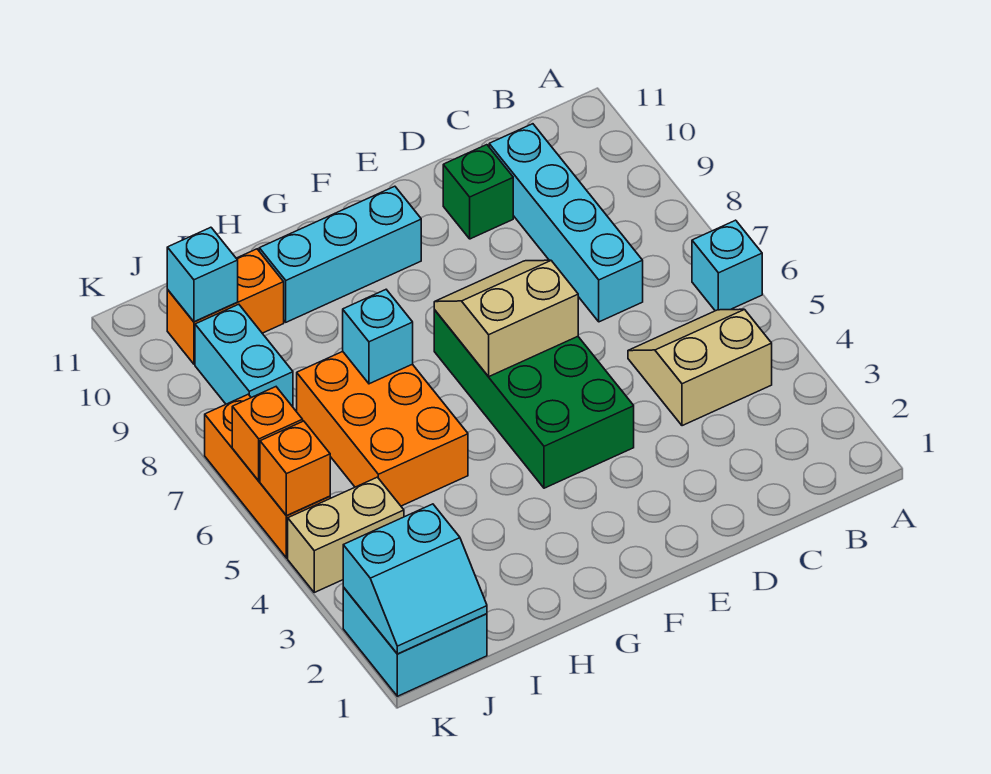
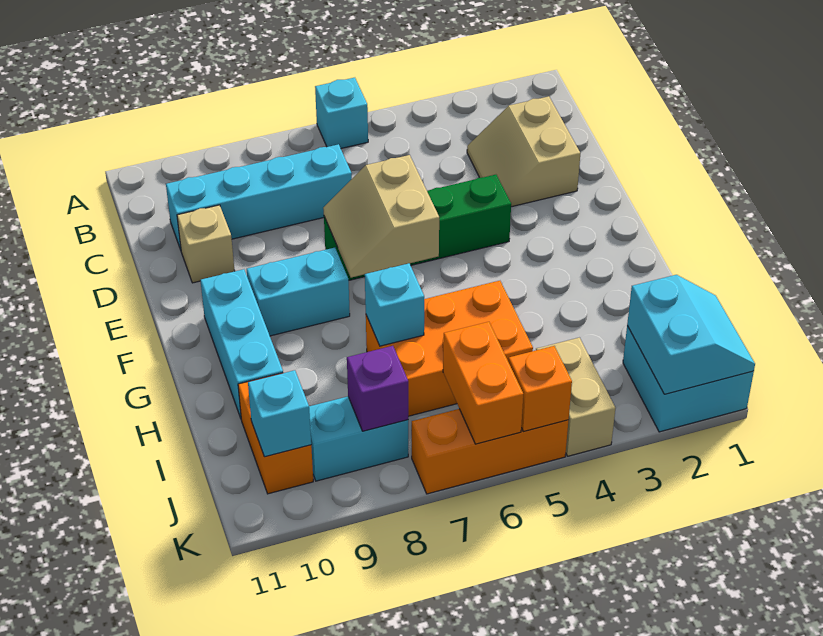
tan 2x2 slope [628,309,772,426] -> tan 2x2 slope moved to [467,96,580,207]
green 1x1 brick [443,145,513,239] -> tan 1x1 brick [177,205,235,283]
green 2x4 brick [434,310,634,488] -> green 1x4 brick [324,175,511,280]
none -> cyan 1x2 brick [247,248,350,336]
none -> purple 1x1 brick [347,346,408,431]
orange 1x1 brick [232,387,303,481] -> orange 1x2 brick [443,322,523,444]

